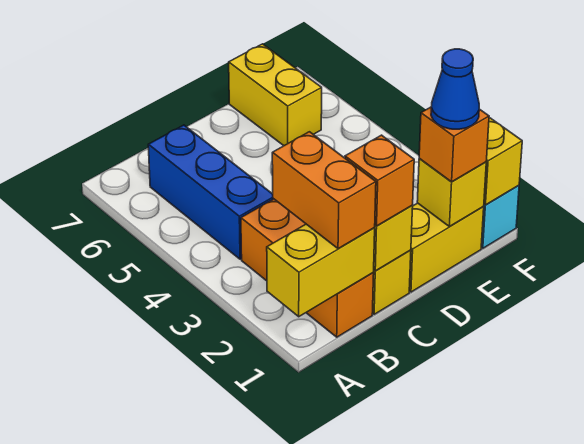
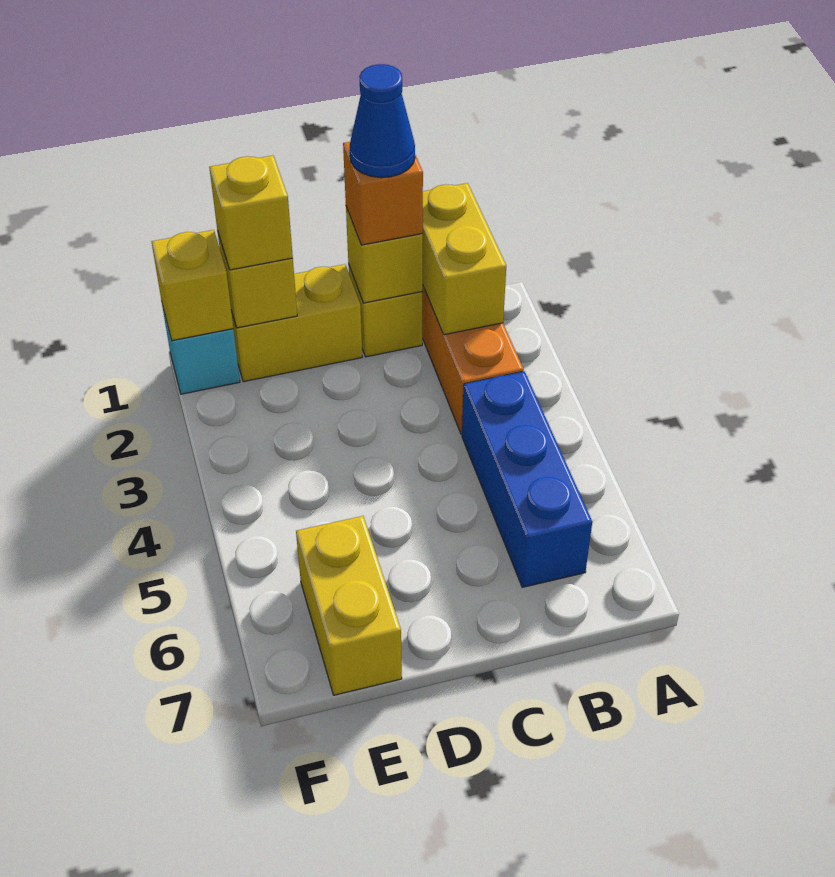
yellow 1x2 brick [267,224,375,317] -> yellow 1x2 brick turned to [423,183,506,335]
orange 1x2 brick [272,132,376,249] -> none
orange 1x1 brick [419,107,489,182] -> yellow 1x1 brick [209,155,293,270]
blue 1x1 cone [431,49,479,129] -> blue 1x1 cone moved to [350,64,415,178]

